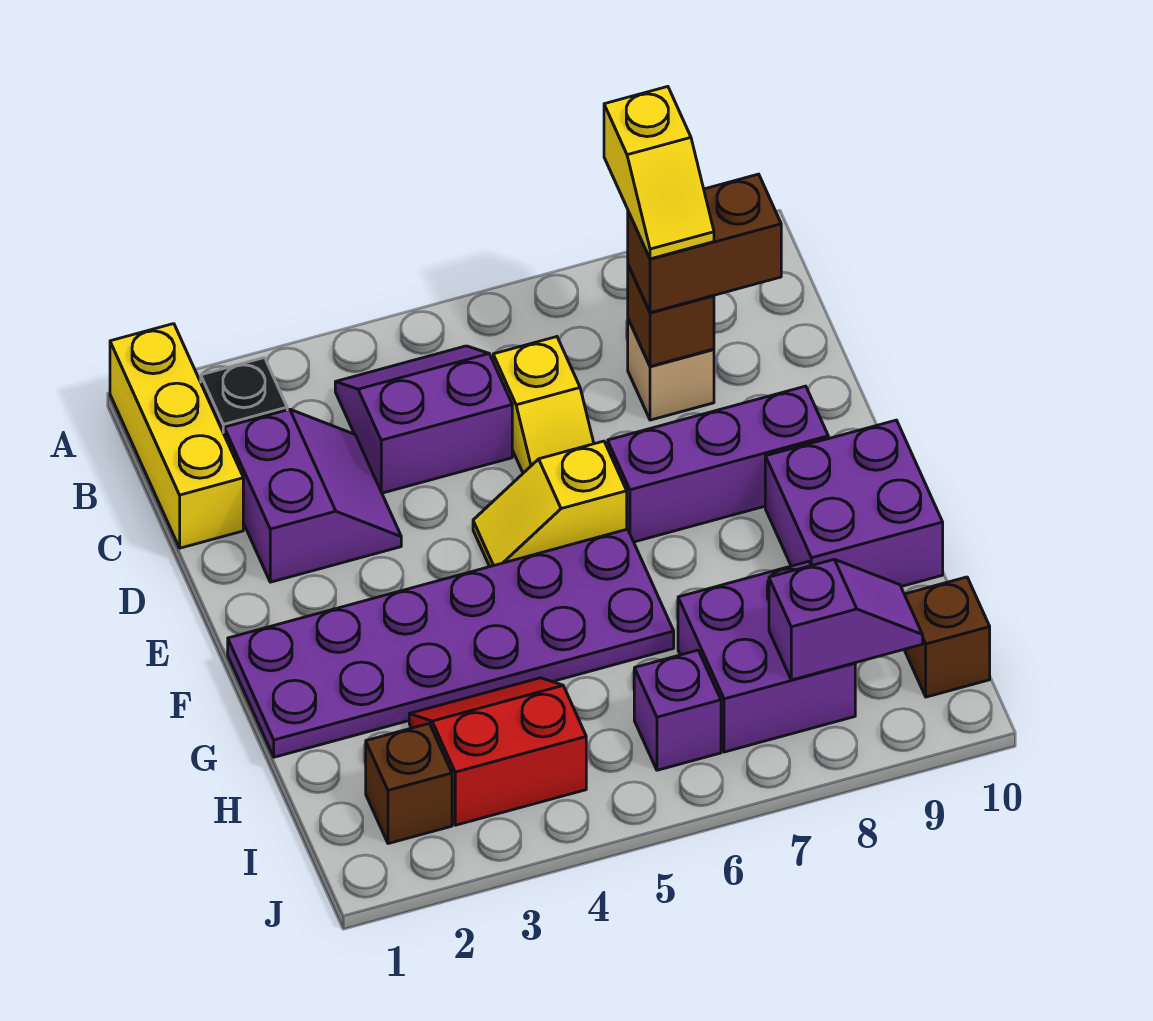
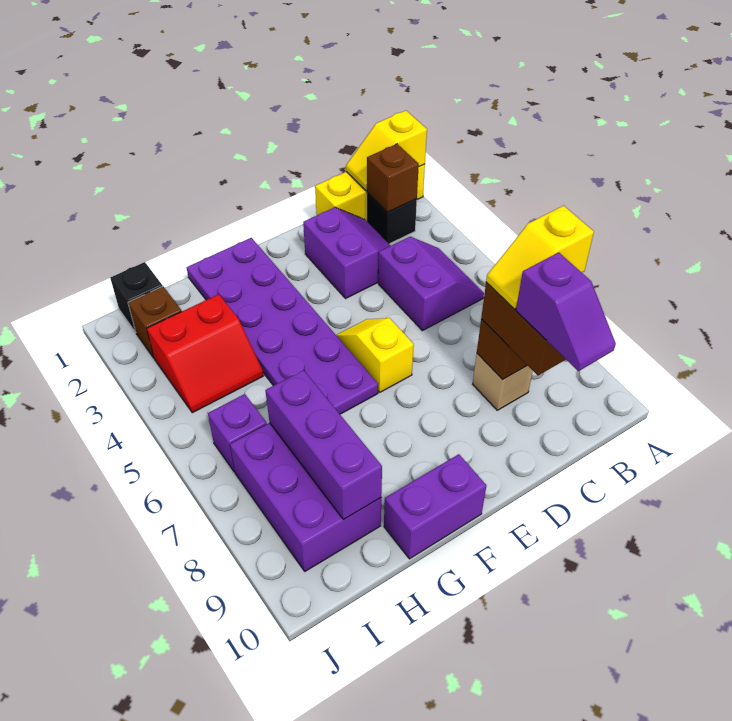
purple 2x2 slope [224,409,401,582] -> purple 2x2 slope turned to [303,207,391,299]
yellow 1x2 slope [493,337,594,473] -> yellow 1x2 slope moved to [346,111,427,191]
purple 1x3 brick [608,386,828,542] -> purple 1x3 brick moved to [265,370,382,519]
purple 2x2 brick [765,420,943,587] -> purple 1x2 brick [384,454,486,559]
red 2x2 slope [409,678,586,825] -> red 2x2 slope turned to [147,294,263,413]
purple 2x2 brick [678,561,855,752] -> purple 2x3 brick [230,423,381,571]
none -> black 1x1 brick [110,262,162,332]
purple 1x2 slope [769,559,923,680] -> purple 1x2 slope moved to [516,252,616,371]
brown 1x1 brick [904,577,990,697] -> brown 1x1 brick moved to [367,144,419,212]

